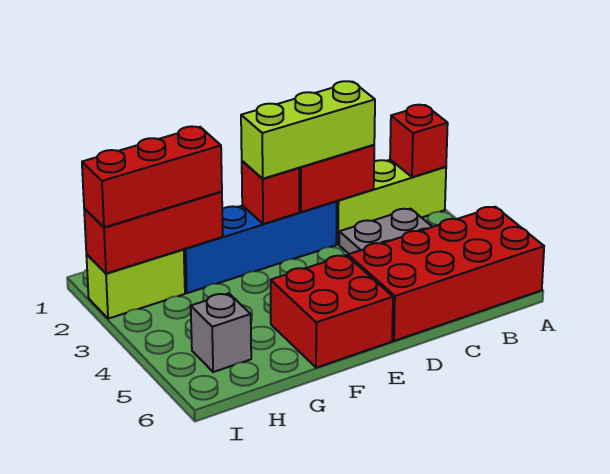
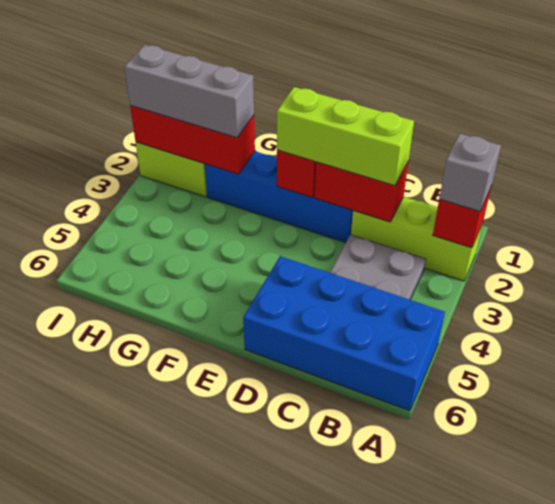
red 2x4 brick [348,207,544,341] -> blue 2x4 brick [243,256,445,411]
red 2x2 brick [270,255,393,368] -> none
red 1x3 brick [82,126,222,227] -> grey 1x3 brick [124,45,254,138]
grey 1x1 brick [191,293,251,372] -> grey 1x1 brick moved to [439,134,501,211]

